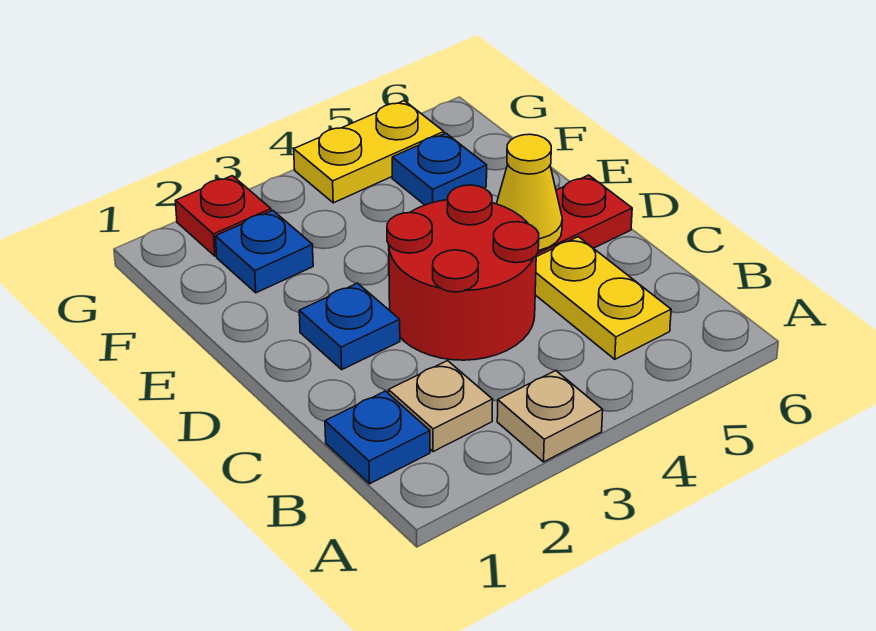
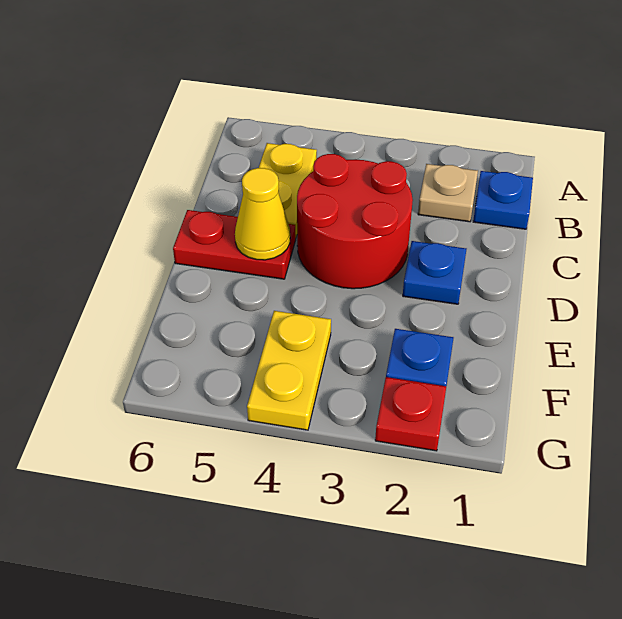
tan 1x1 plate [497,370,603,462] -> none
blue 1x1 plate [392,133,487,205] -> none
yellow 1x2 plate [294,101,444,203] -> yellow 1x2 plate turned to [247,311,331,430]

